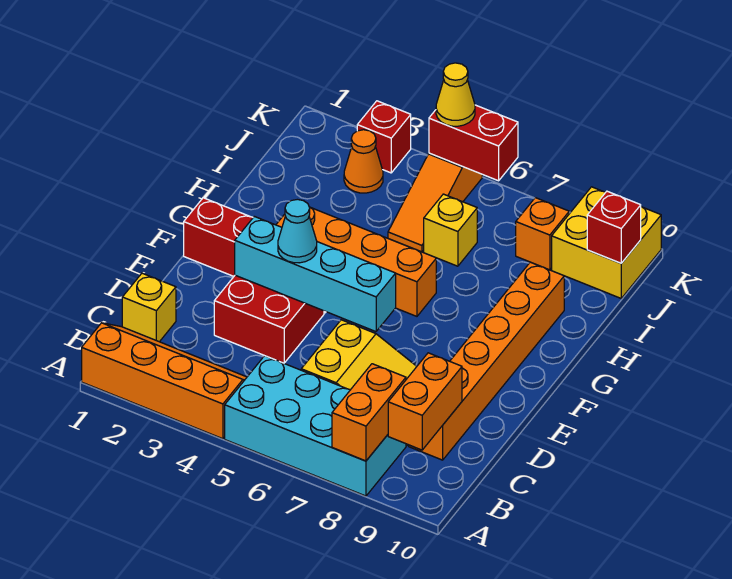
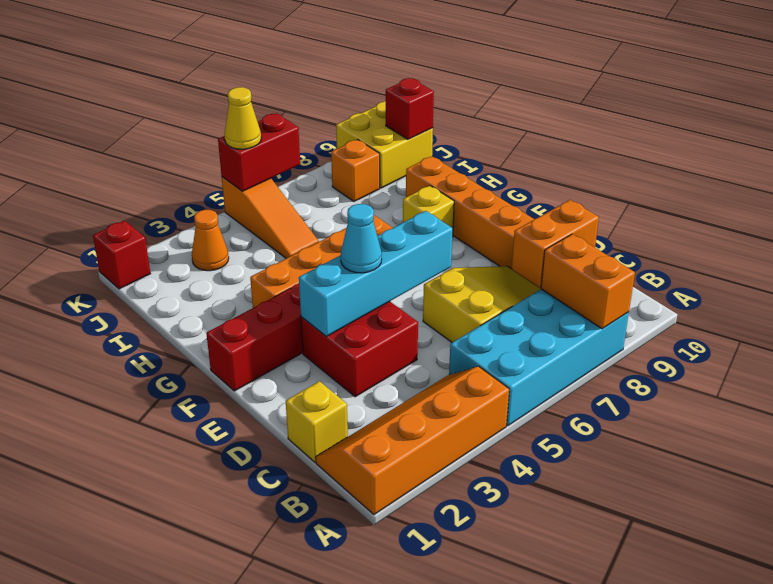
orange 1x2 brick [388,353,462,450] -> orange 1x2 brick turned to [512,200,599,288]
yellow 1x1 brick [424,194,477,266] -> yellow 1x1 brick moved to [403,186,454,237]
red 1x1 brick [357,101,411,173] -> red 1x1 brick moved to [93,221,150,289]

